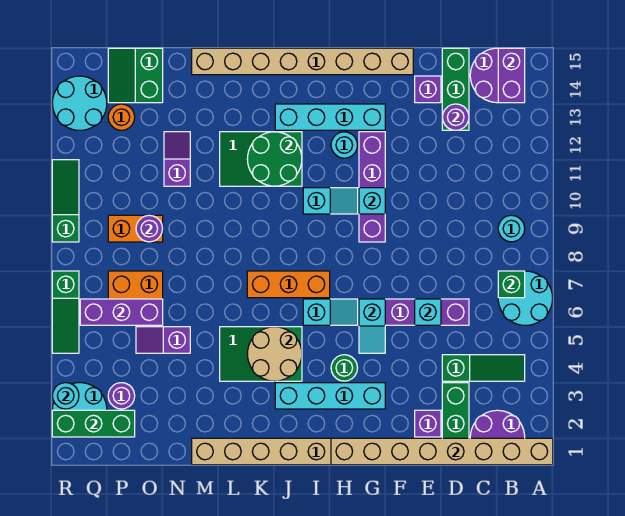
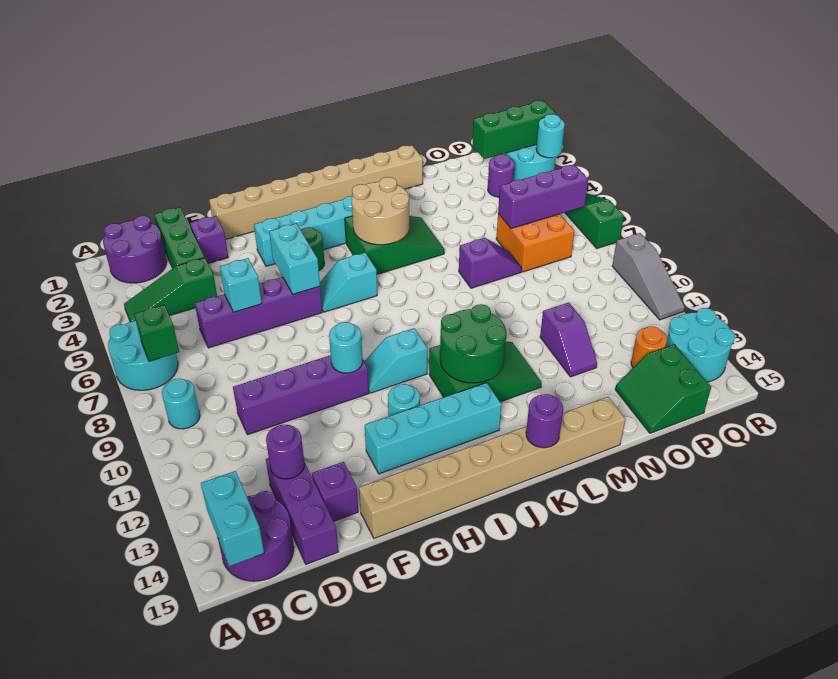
tan 1x8 brick [331,438,553,465] -> none
purple 1x2 brick [498,48,525,103] -> cyan 1x2 brick [201,471,264,566]
green 1x3 brick [442,48,469,130] -> purple 1x3 brick [266,458,338,564]
cyan 1x2 slope [359,299,385,353] -> cyan 1x2 brick [269,223,320,294]
purple 1x4 brick [359,132,385,242] -> purple 1x4 brick turned to [233,355,369,435]
cyan 1x1 brick [359,188,385,214] -> cyan 1x1 round brick [329,322,363,373]
orange 1x3 brick [247,271,330,298] -> none
purple 1x2 slope [136,327,190,353] -> purple 1x2 slope moved to [459,238,522,288]
orange 1x2 brick [108,215,163,242] -> none
purple 1x1 round brick [136,215,163,242] -> purple 1x1 round brick moved to [526,394,563,448]
green 2x2 slope [108,48,163,103] -> green 2x2 slope turned to [615,345,711,433]
green 1x3 slope [52,160,79,242] -> grey 1x3 slope [612,233,685,320]

